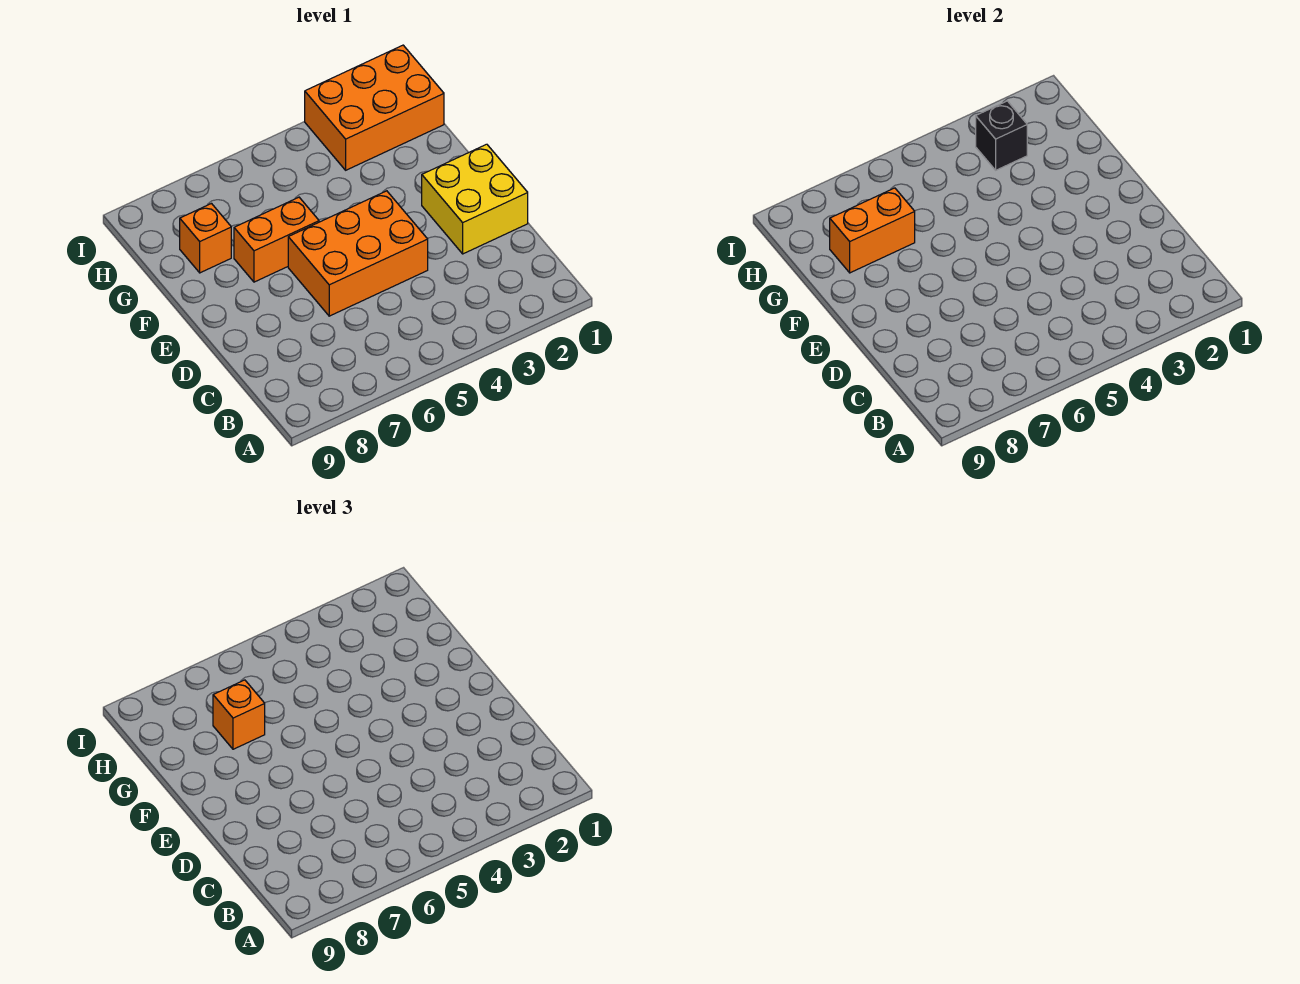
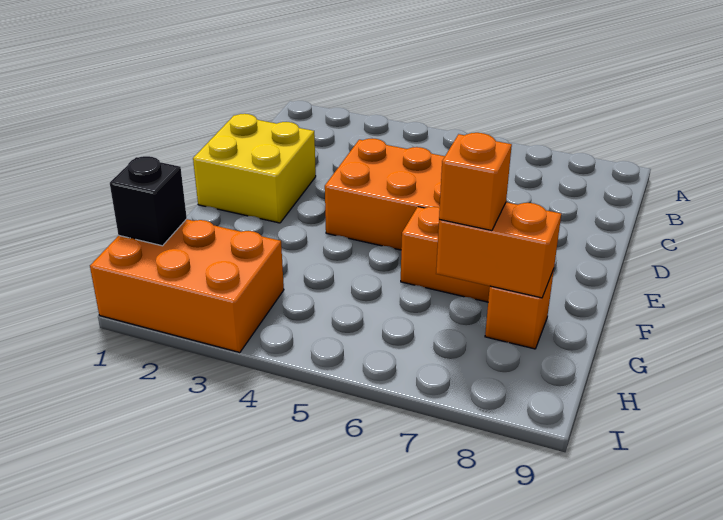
black 1x1 brick [976,101,1027,170] -> black 1x1 brick moved to [110,156,187,246]

